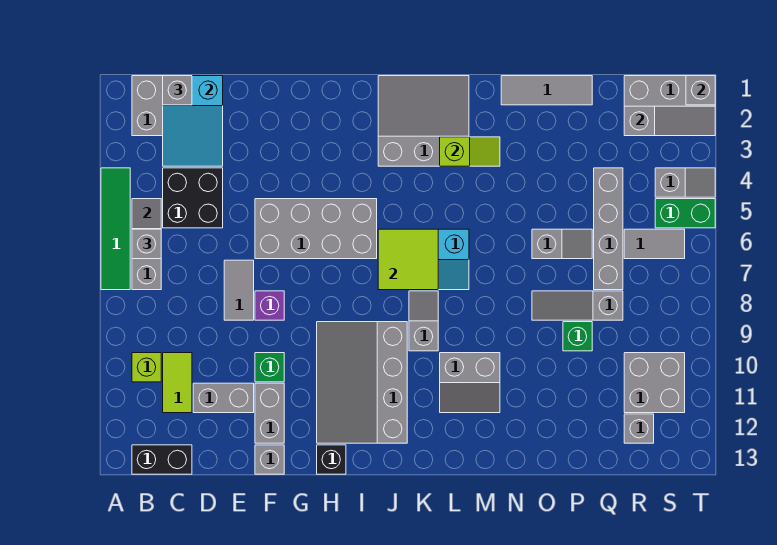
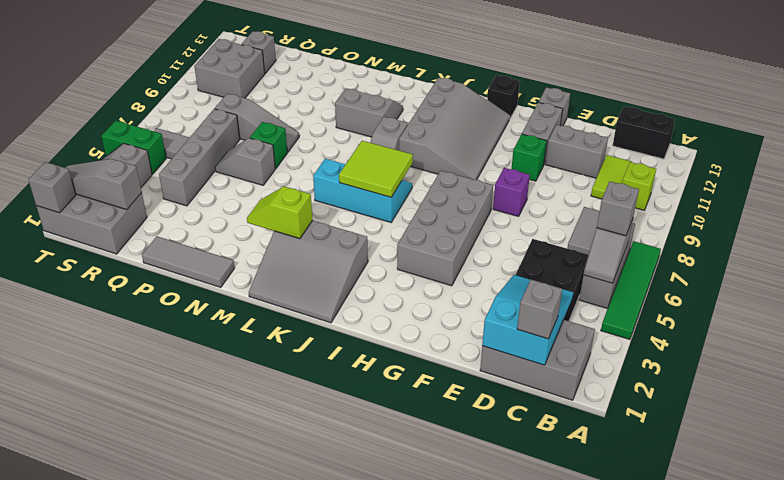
grey 1x2 tile [224,260,254,320] -> grey 1x2 tile moved to [567,207,599,255]
grey 2x4 brick [255,199,377,259] -> grey 2x4 brick turned to [397,171,493,286]
green 1x1 brick [563,322,592,351] -> green 1x1 brick moved to [250,122,287,169]

